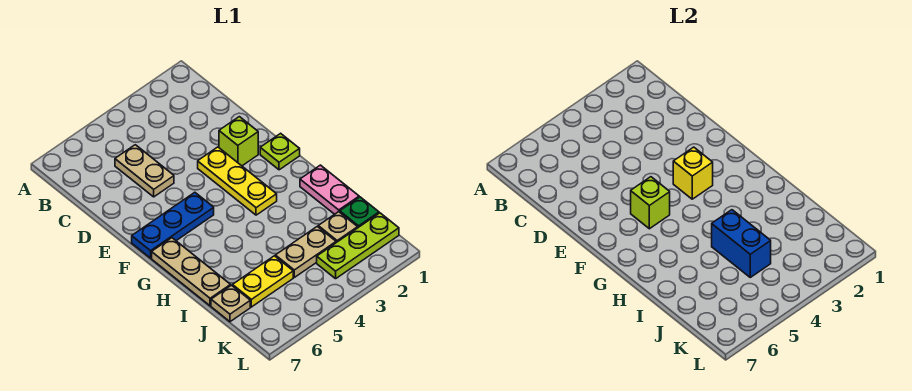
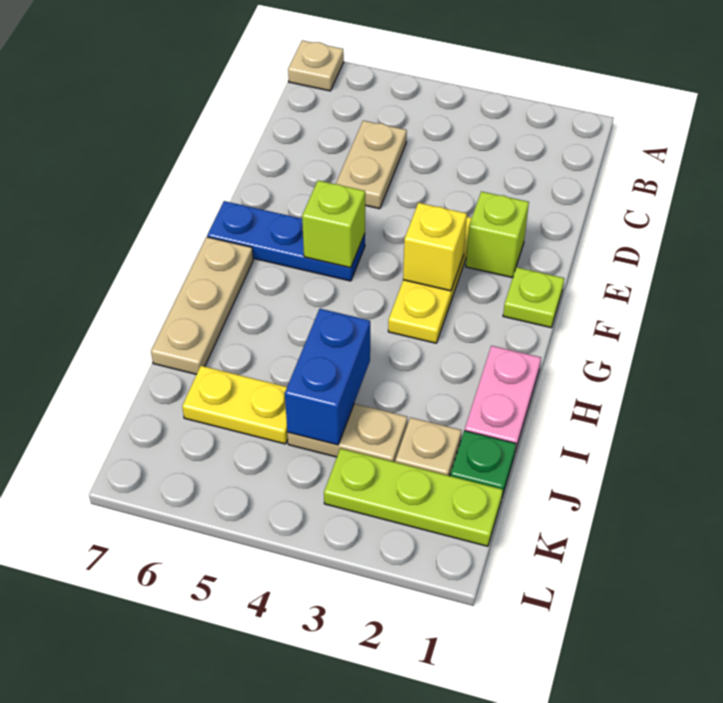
tan 1x1 plate [211,285,250,322] -> tan 1x1 plate moved to [288,40,344,91]

